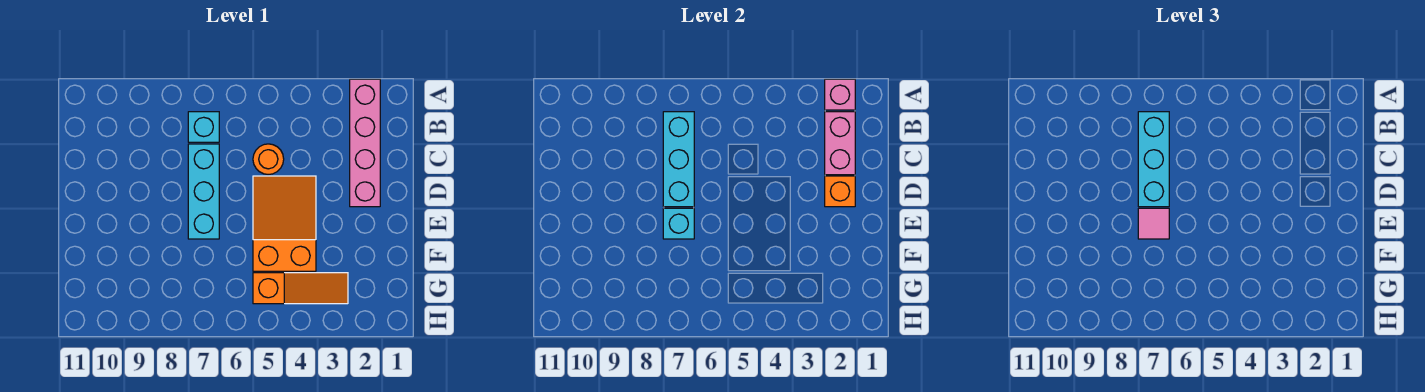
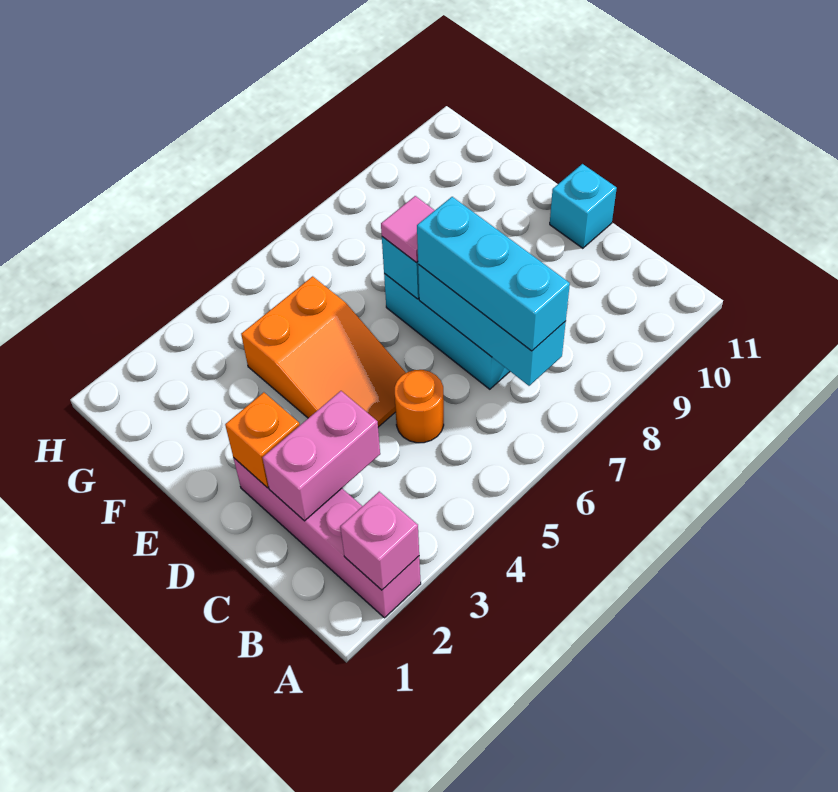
pink 1x2 brick [825,112,855,175] -> pink 1x2 brick turned to [263,391,380,521]
cyan 1x1 brick [188,112,219,142] -> cyan 1x1 brick moved to [550,164,617,248]
orange 1x3 slope [253,273,348,304] -> none

